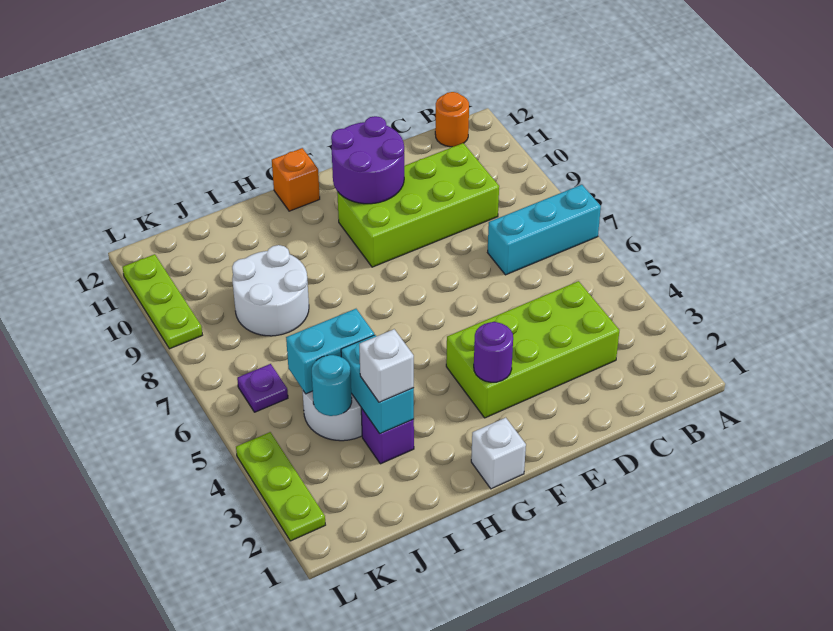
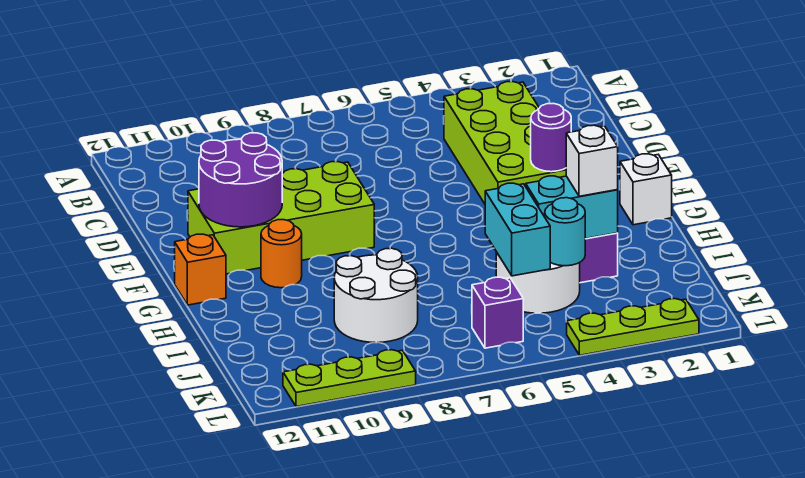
cyan 1x3 brick [488,185,601,275] -> none
orange 1x1 round brick [435,92,469,147] -> orange 1x1 round brick moved to [261,220,302,288]
lime 2x4 brick [337,143,499,267] -> lime 2x4 brick turned to [188,162,374,274]
purple 1x1 plate [237,364,288,412] -> purple 1x1 brick [472,277,523,348]

